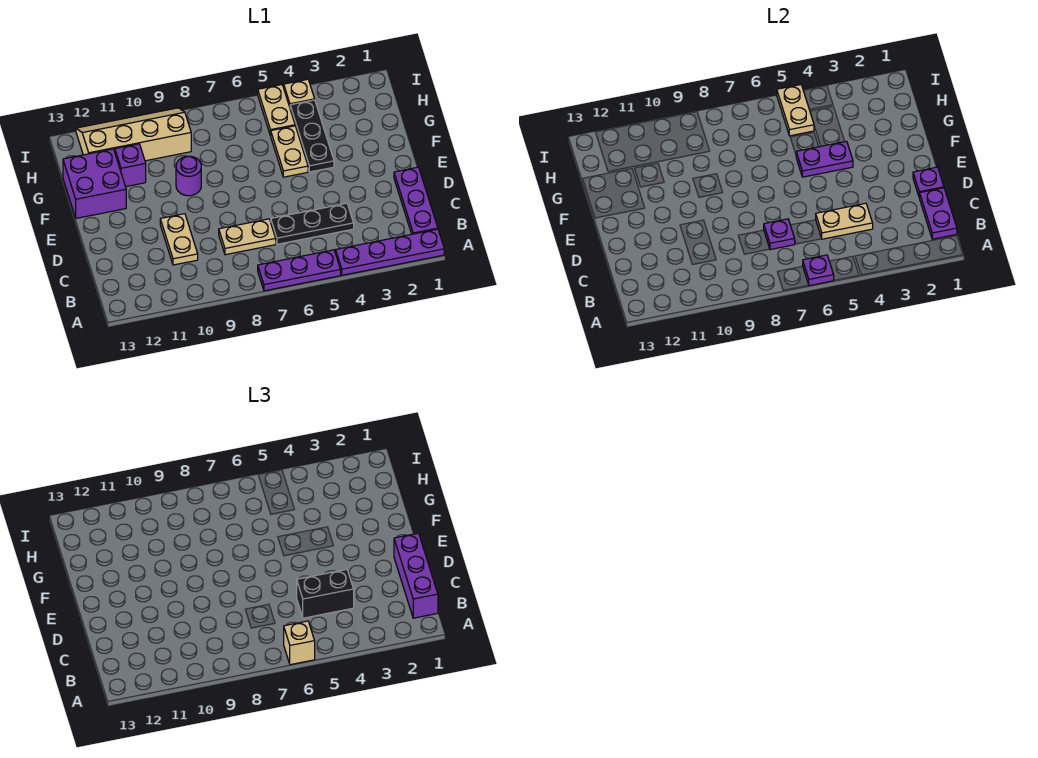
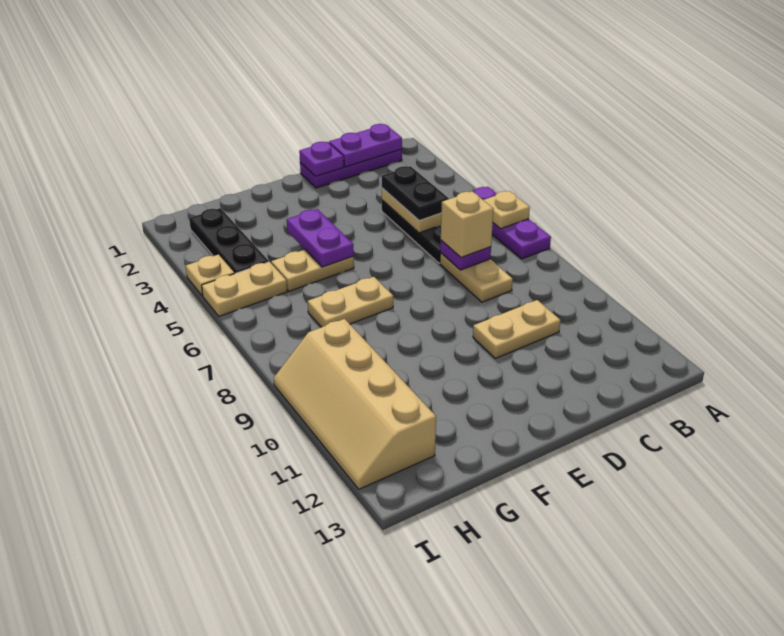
purple 1x4 plate [336,229,444,275] -> none
purple 1x1 plate [803,255,834,286] -> tan 1x1 plate [484,191,530,229]
tan 1x1 brick [284,621,315,665] -> tan 1x1 brick moved to [441,191,494,258]
purple 1x3 brick [394,533,438,618] -> none
black 1x2 brick [297,569,354,618] -> black 1x2 plate [382,166,449,221]
black 1x3 plate [290,100,334,172] -> black 1x3 plate turned to [189,208,269,274]
purple 1x1 round brick [176,156,201,196] -> none
purple 2x2 brick [63,149,126,218] -> none
purple 1x1 brick [115,144,146,187] -> none
tan 1x2 plate [777,85,814,136] -> tan 1x2 plate moved to [308,277,393,327]

